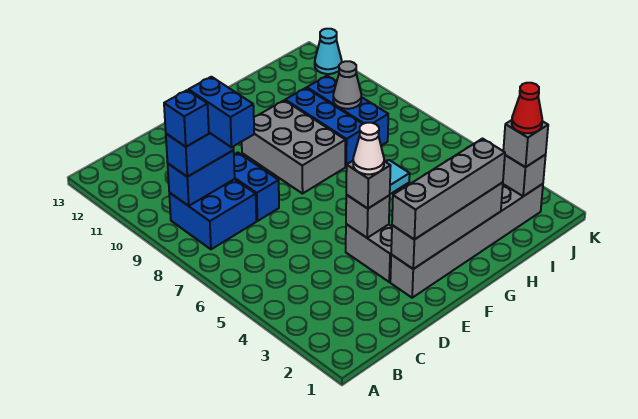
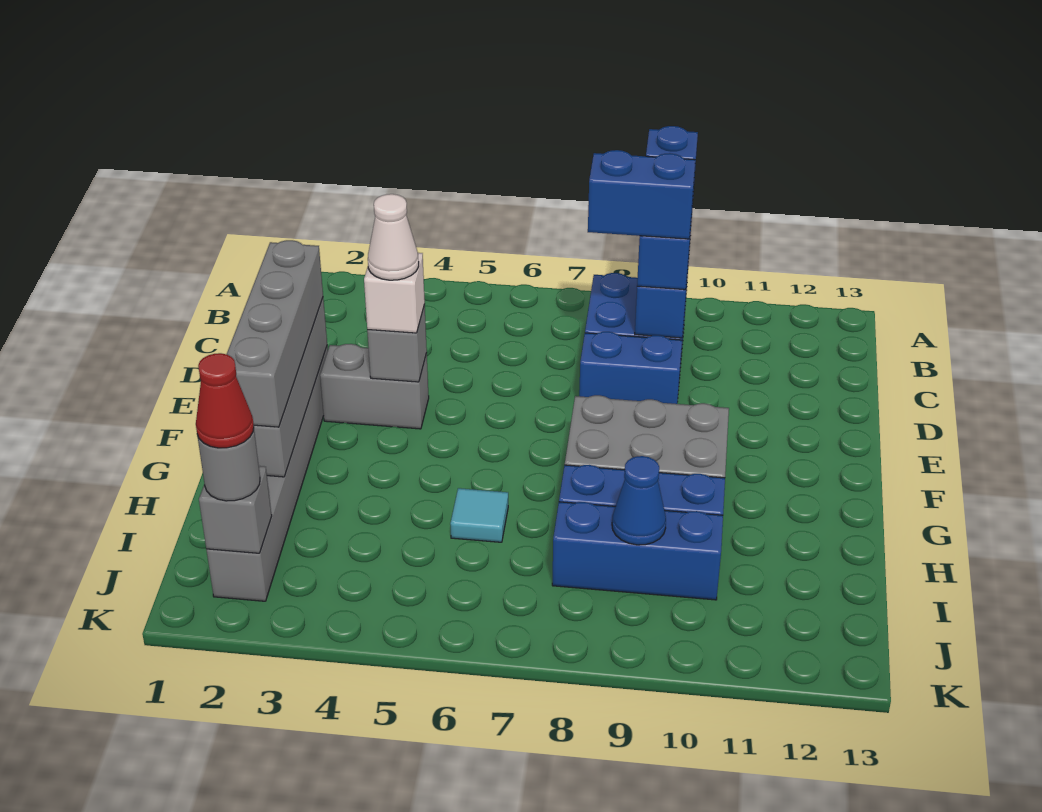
grey 1x1 brick [346,161,391,209] -> white 1x1 brick [364,253,425,333]
grey 1x1 cone [333,61,361,109] -> blue 1x1 cone [612,456,666,545]
grey 1x1 brick [503,120,548,167] -> grey 1x1 round brick [197,429,260,501]
cyan 1x1 cone [315,29,342,74] -> none

